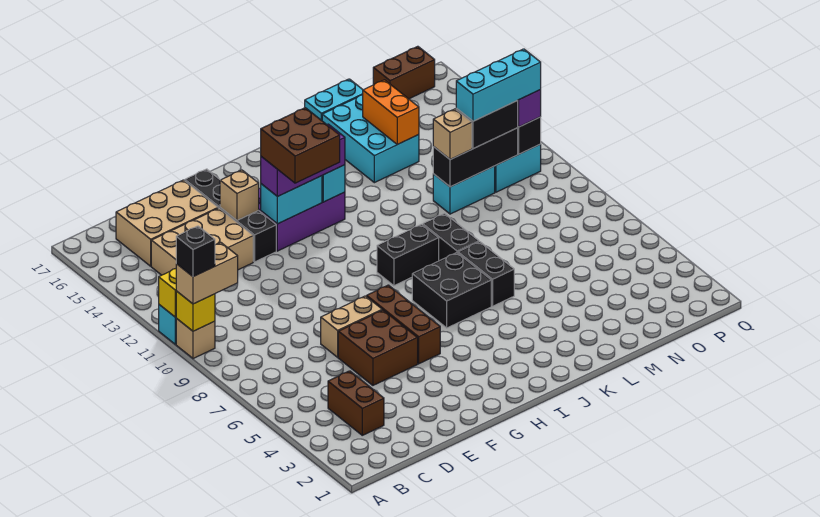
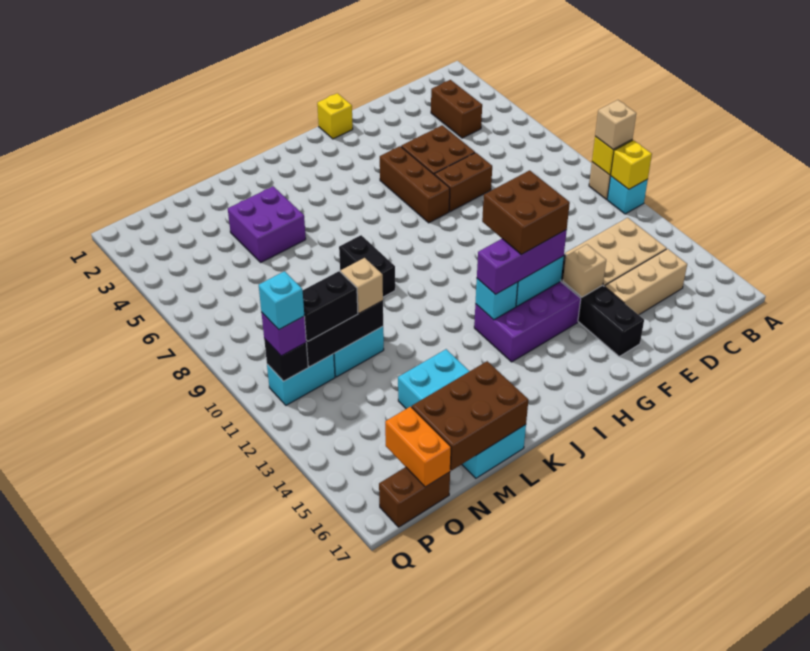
tan 1x2 brick [176,243,238,304] -> tan 1x1 brick [595,100,636,149]
black 1x1 brick [176,226,215,277] -> none
tan 2x3 brick [116,180,218,266] -> tan 1x3 brick [605,249,687,315]
tan 1x2 brick [321,296,382,357] -> brown 1x2 brick [434,153,492,212]
none -> yellow 1x1 brick [317,93,353,139]
black 2x2 brick [412,253,491,328] -> none
black 1x2 brick [377,224,439,286] -> none
black 1x2 brick [458,242,514,306] -> none
none -> purple 2x2 brick [228,186,306,263]
none -> brown 2x3 brick [412,361,528,471]
orange 1x2 brick [363,80,419,144] -> orange 1x2 brick moved to [385,407,451,487]
cyan 1x3 brick [456,49,541,121] -> cyan 1x1 brick [259,271,304,329]

